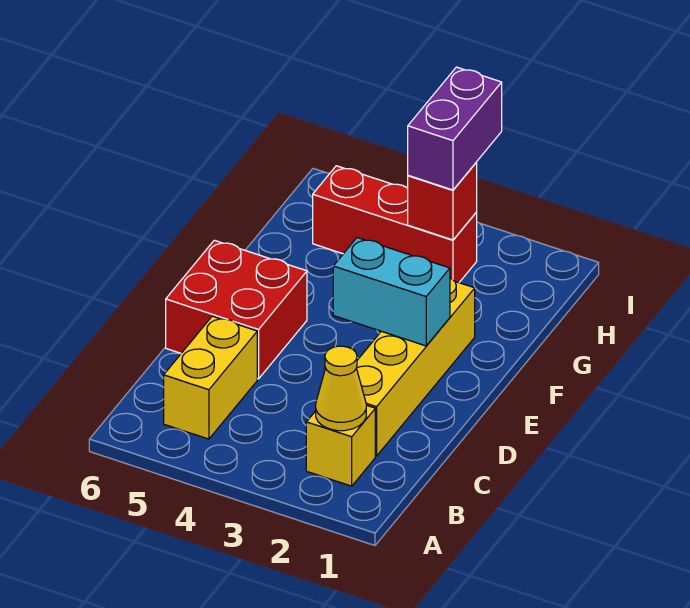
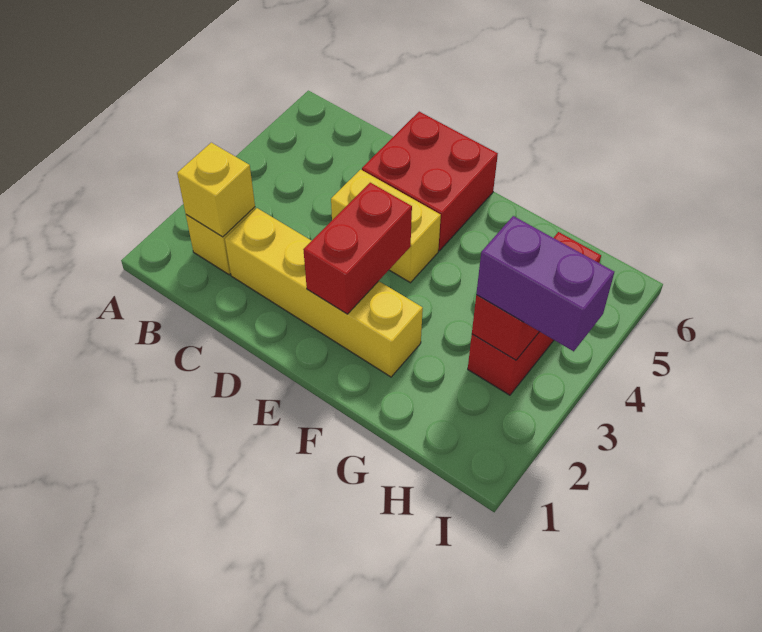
yellow 1x1 cone [316,346,366,431] -> yellow 1x1 brick [177,143,255,237]
yellow 1x2 brick [164,316,257,439] -> yellow 1x2 brick moved to [331,170,441,283]
cyan 1x2 brick [333,238,450,346] -> red 1x2 brick [303,183,412,314]

